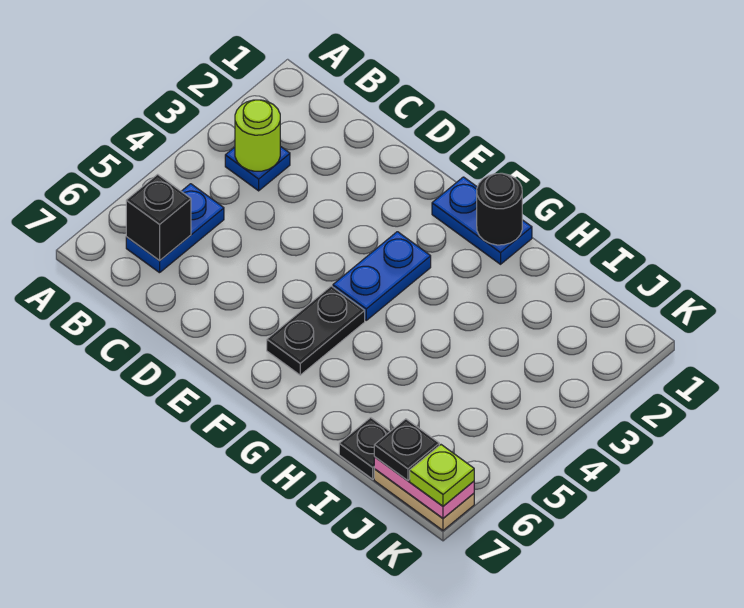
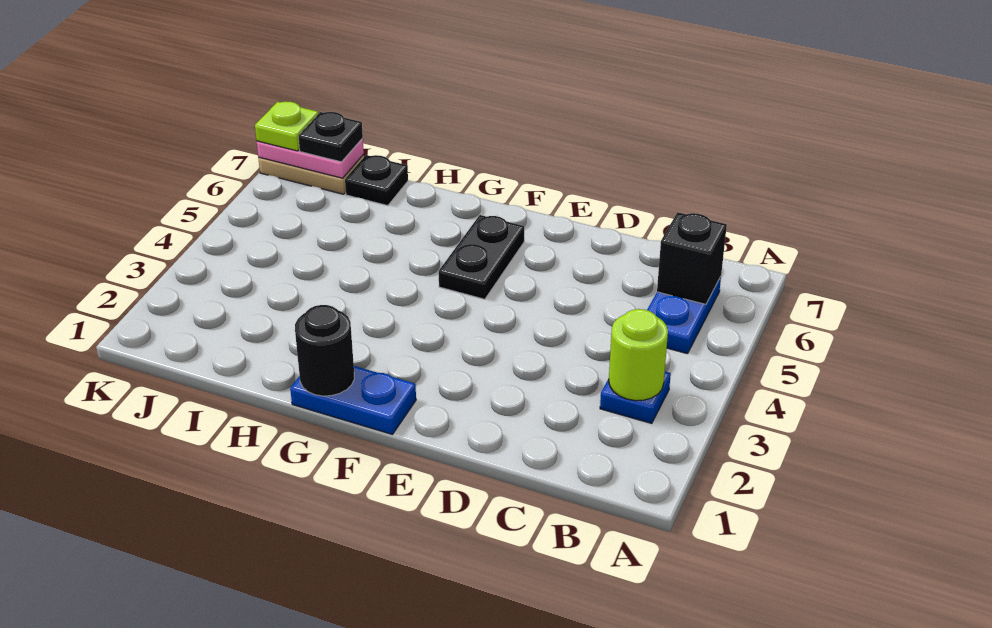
blue 1x2 plate [333,232,431,320] -> none

